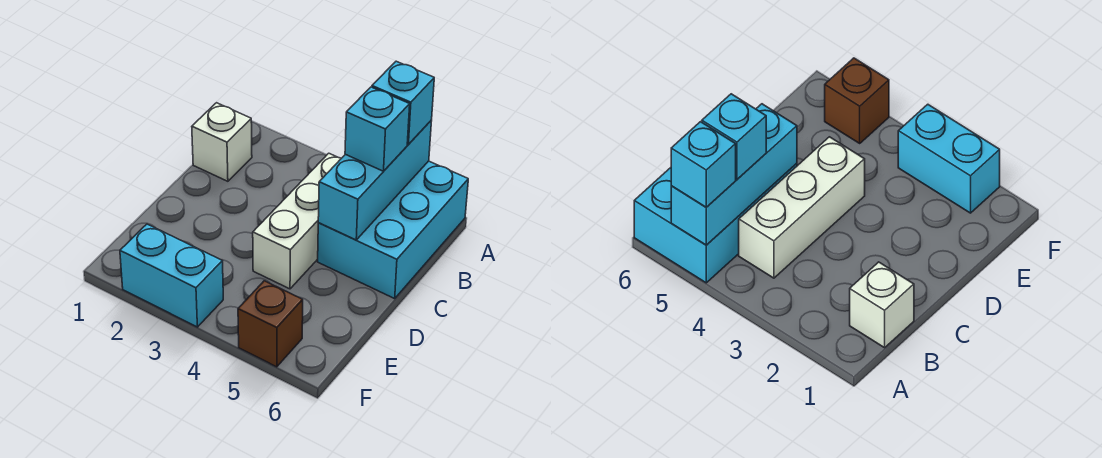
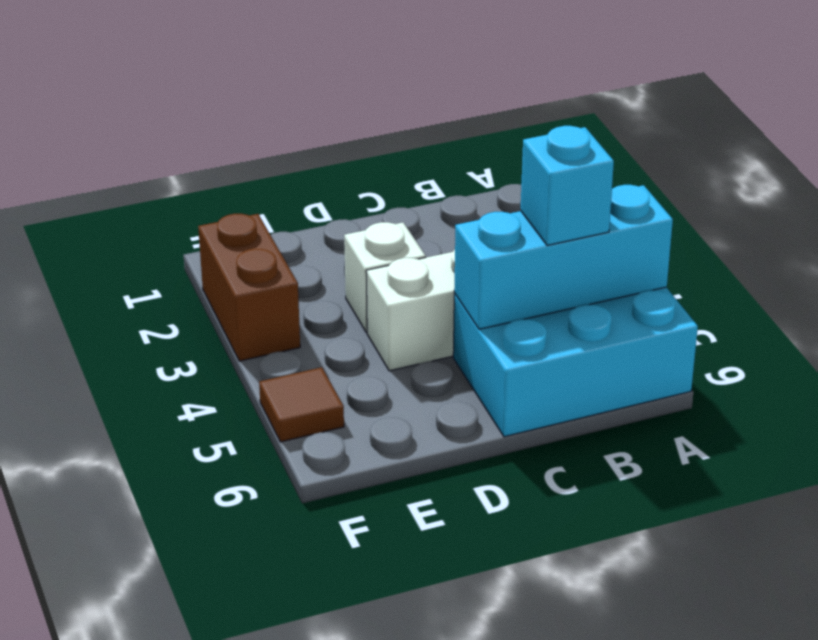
cyan 1x1 brick [372,61,434,144] -> none
white 1x1 brick [192,103,252,181] -> white 1x1 brick moved to [344,222,426,333]
cyan 1x2 brick [120,224,223,327] -> brown 1x2 brick [198,214,300,361]
brown 1x1 brick [238,281,303,367] -> brown 1x1 tile [259,367,344,442]

